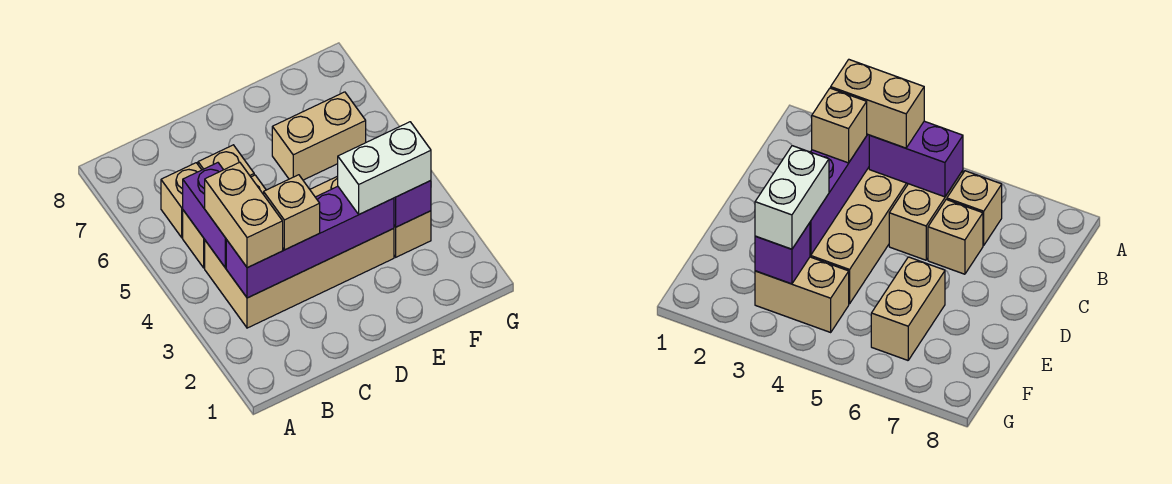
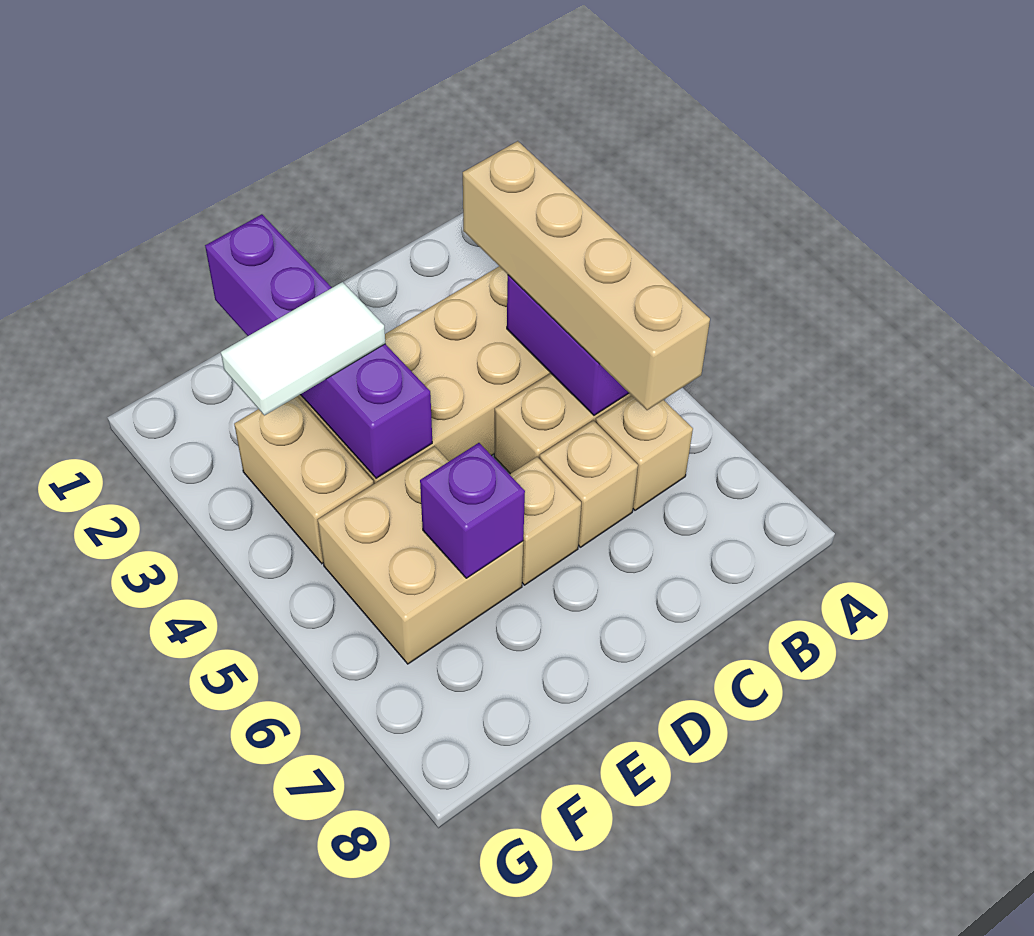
purple 1x4 brick [226,187,394,298] -> purple 1x4 brick turned to [205,214,432,478]
tan 1x2 brick [205,162,283,268] -> tan 1x4 brick [463,141,710,410]
tan 1x1 brick [264,175,320,250] -> tan 1x1 brick moved to [509,457,581,585]
white 1x2 brick [338,122,431,214] -> white 1x2 tile [221,282,385,416]
tan 1x2 brick [272,92,366,180] -> tan 2x2 brick [318,446,523,664]
purple 1x1 brick [394,181,431,227] -> purple 1x1 brick moved to [420,443,525,578]

